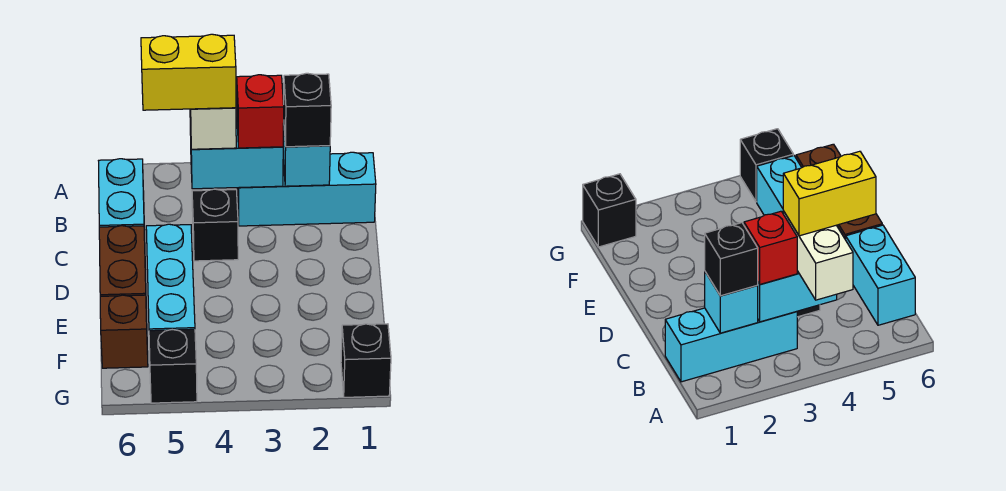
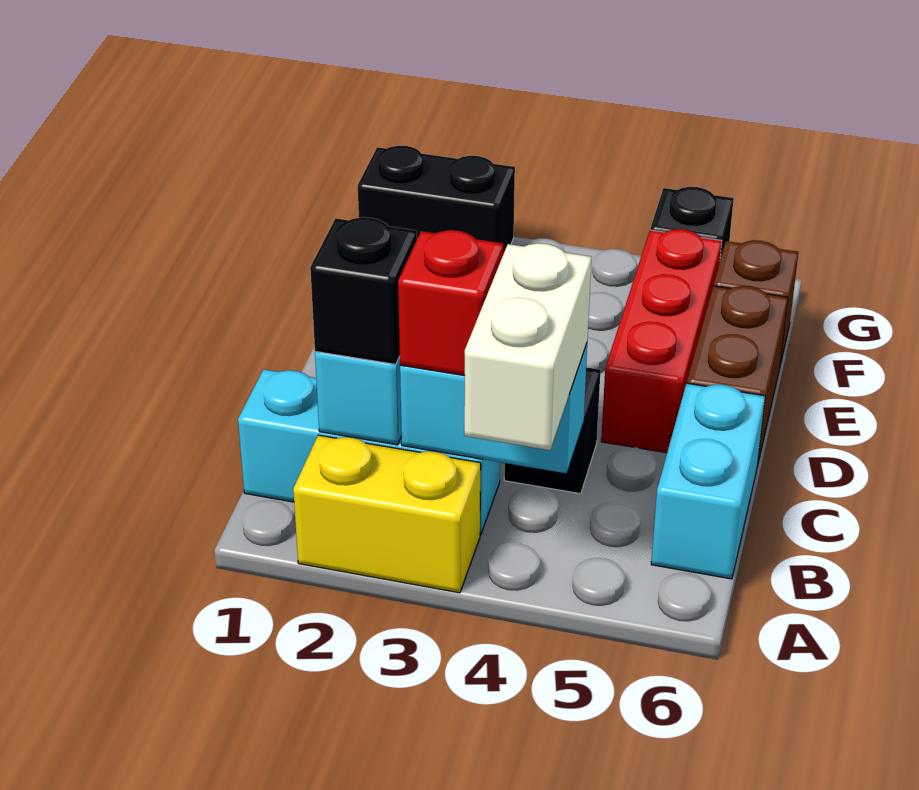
yellow 1x2 brick [141,34,236,110] -> yellow 1x2 brick moved to [293,435,481,593]
cyan 1x3 brick [146,224,195,331] -> red 1x3 brick [601,229,722,453]
black 1x1 brick [341,324,391,397] -> black 1x2 brick [358,146,515,254]

